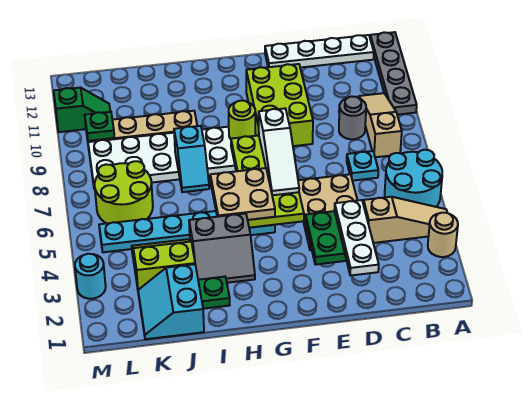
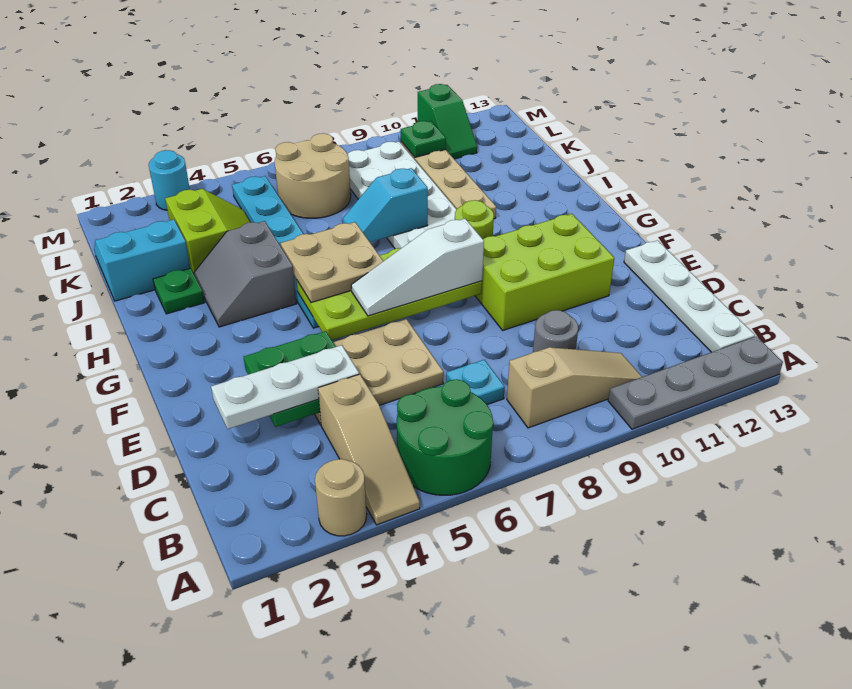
cyan 2x2 round brick [385,150,442,207] -> green 2x2 round brick [397,379,493,495]
lime 2x2 round brick [95,161,153,224] -> tan 2x2 round brick [275,133,351,218]

